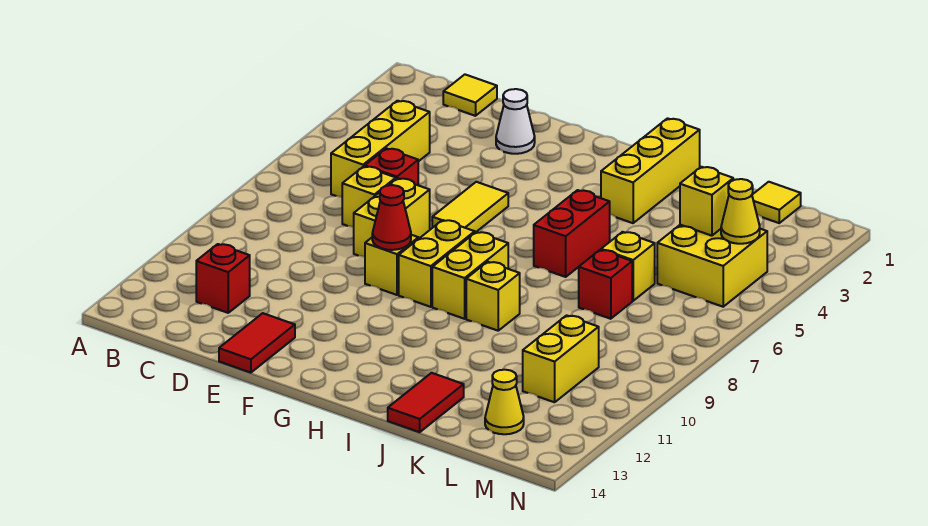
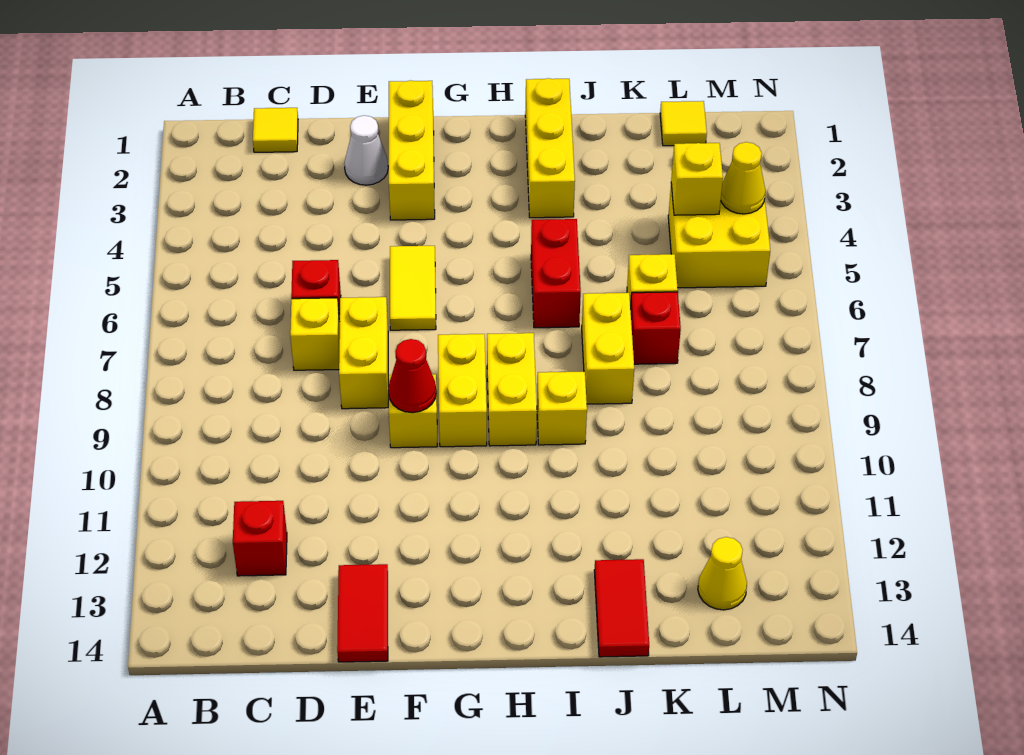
yellow 1x3 brick [331,101,430,197] -> yellow 1x3 brick moved to [389,80,435,220]
yellow 1x2 brick [523,315,599,402] -> yellow 1x2 brick moved to [582,293,634,404]

